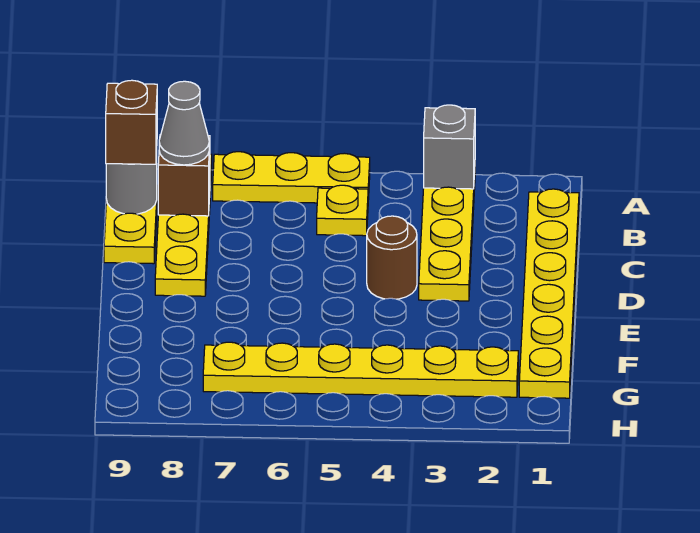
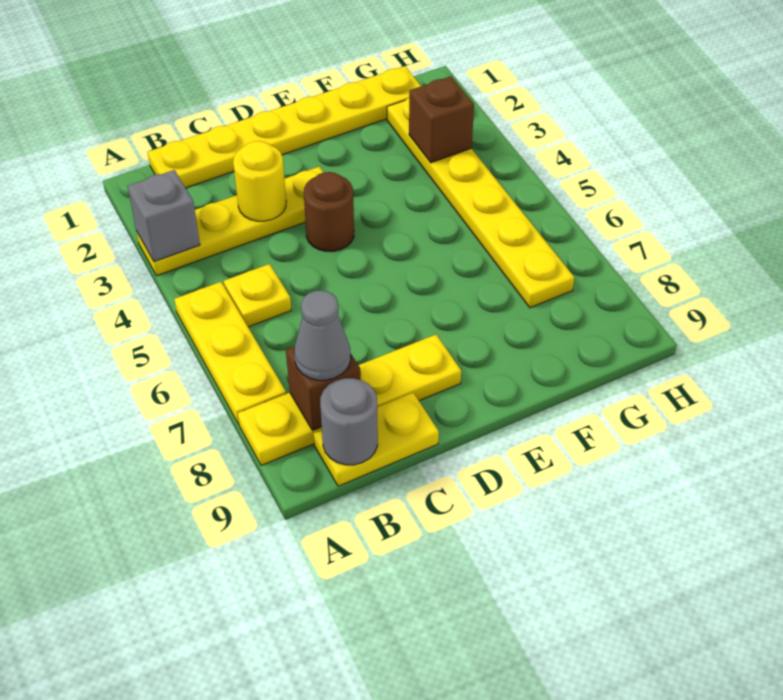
brown 1x1 brick [106,80,157,164] -> brown 1x1 brick moved to [409,76,474,163]
none -> yellow 1x1 round brick [233,141,286,221]

